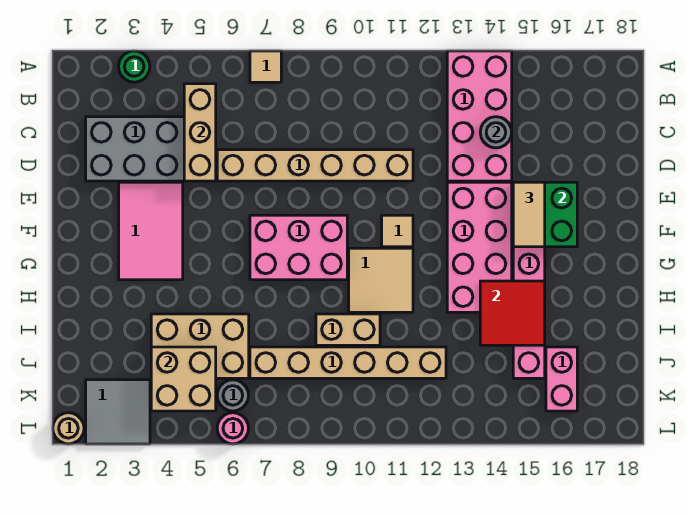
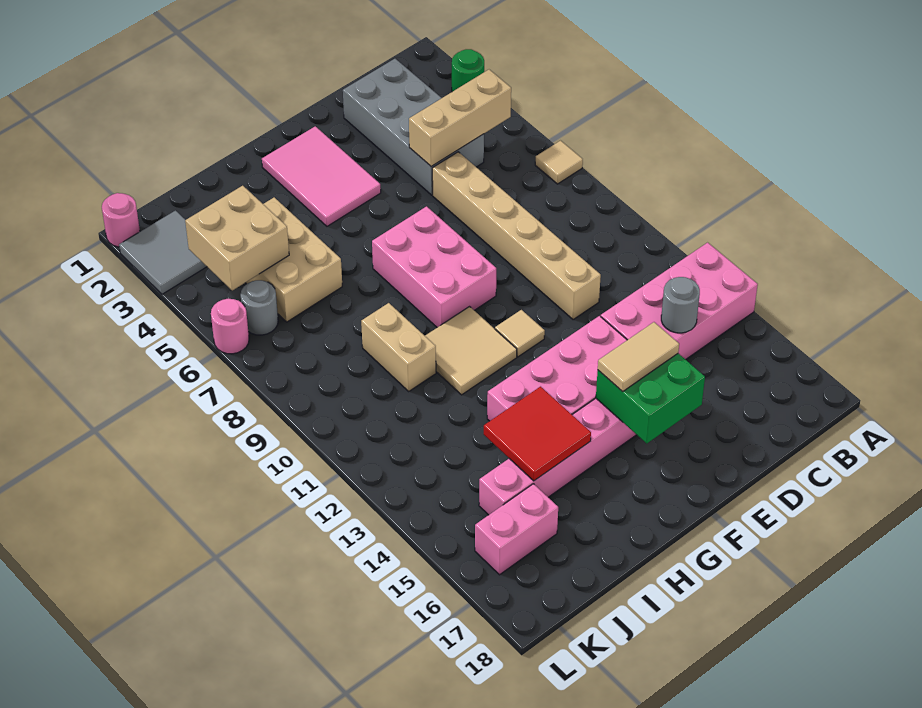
pink 2x3 tile [119,182,183,280] -> pink 2x3 tile turned to [262,126,381,226]
tan 1x6 brick [250,347,446,378] -> none
tan 1x1 round brick [53,413,84,444] -> pink 1x1 round brick [102,193,140,247]

